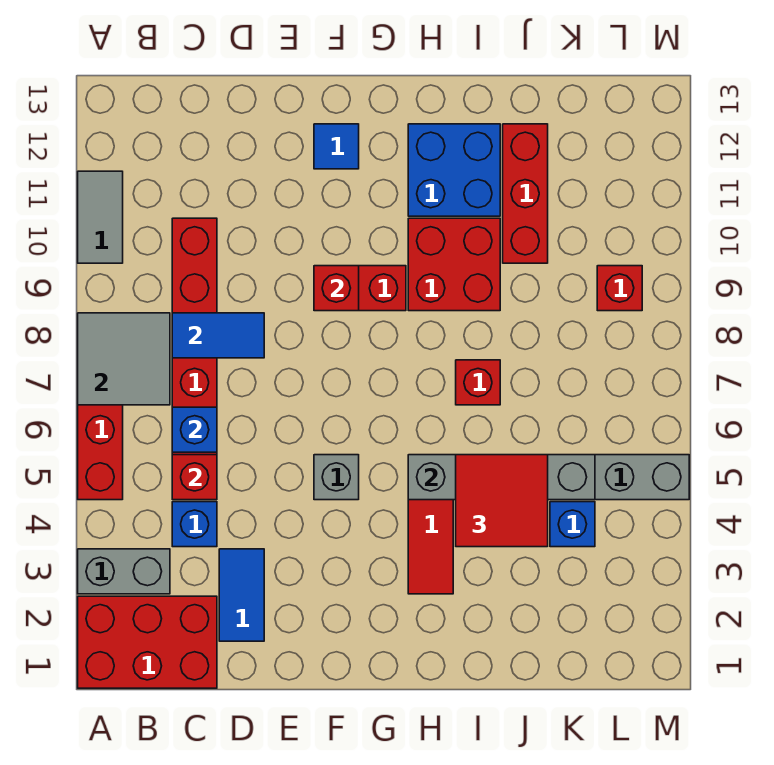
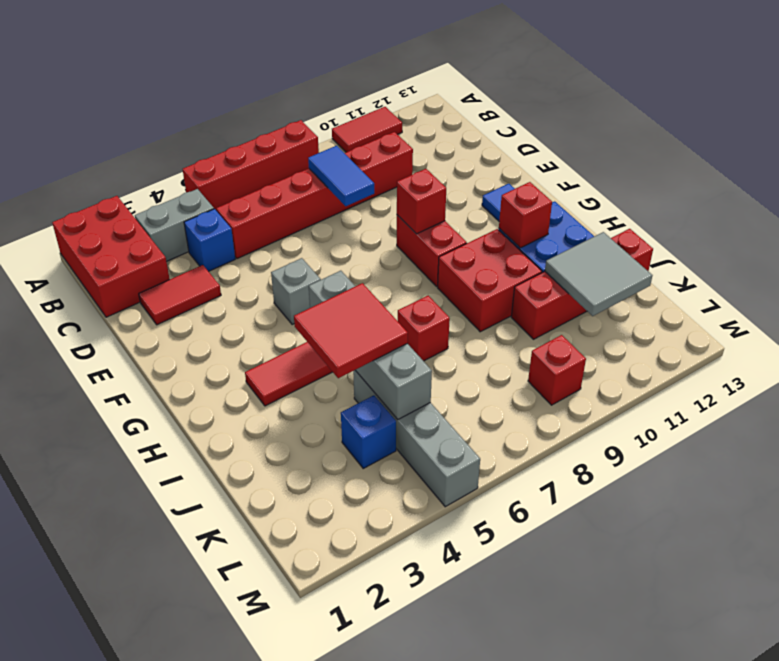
grey 1x2 brick [78,549,170,594] -> grey 1x2 brick turned to [135,189,214,262]
grey 2x2 tile [78,313,170,405] -> grey 2x2 tile moved to [545,232,652,316]
grey 1x2 tile [78,171,123,263] -> red 1x2 tile [332,107,402,152]
red 1x1 brick [172,455,217,500] -> red 1x1 brick moved to [499,182,552,248]
blue 1x1 brick [172,407,217,452] -> none
blue 1x2 tile [219,549,264,641] -> red 1x2 tile [139,265,221,325]
red 1x3 brick [503,124,548,263] -> red 1x4 brick [511,229,653,339]

